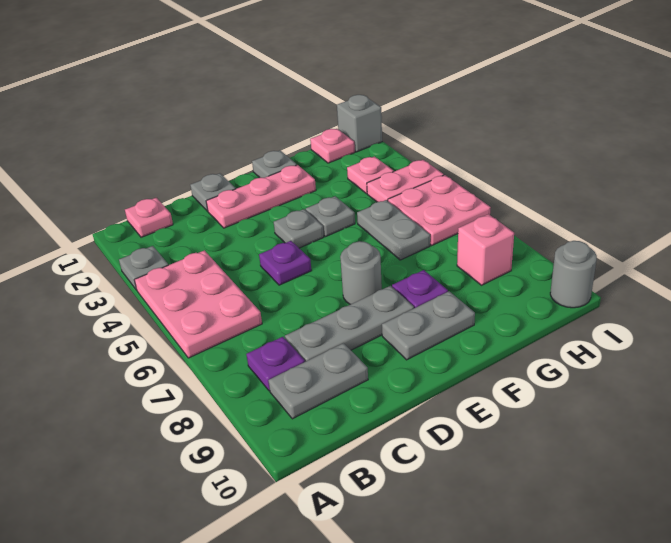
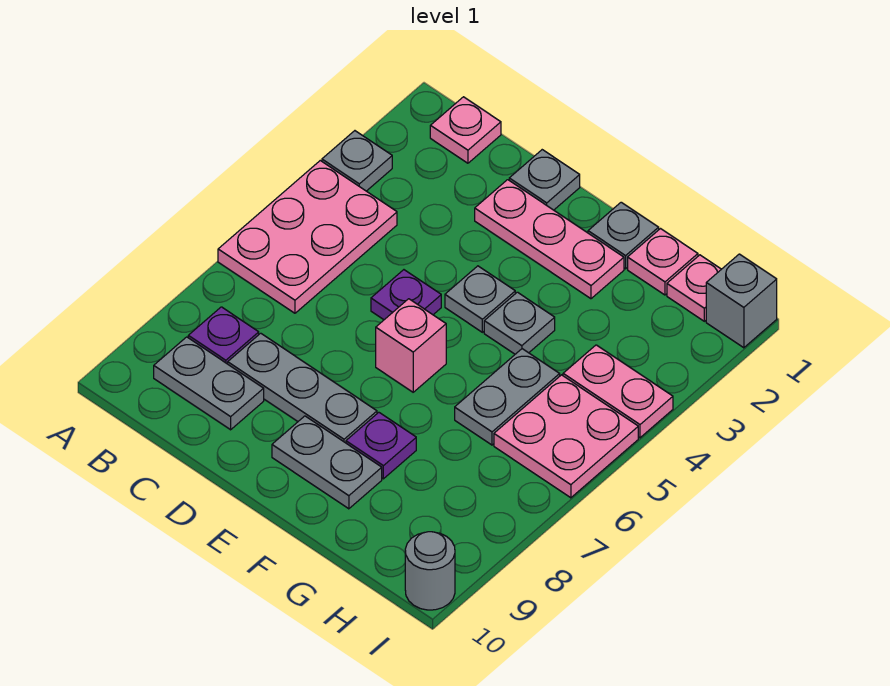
grey 1x1 round brick [340,241,382,305] -> none
pink 1x1 plate [347,157,394,194] -> pink 1x1 plate moved to [628,229,698,295]
pink 1x1 brick [457,214,514,285] -> pink 1x1 brick moved to [376,299,446,392]

